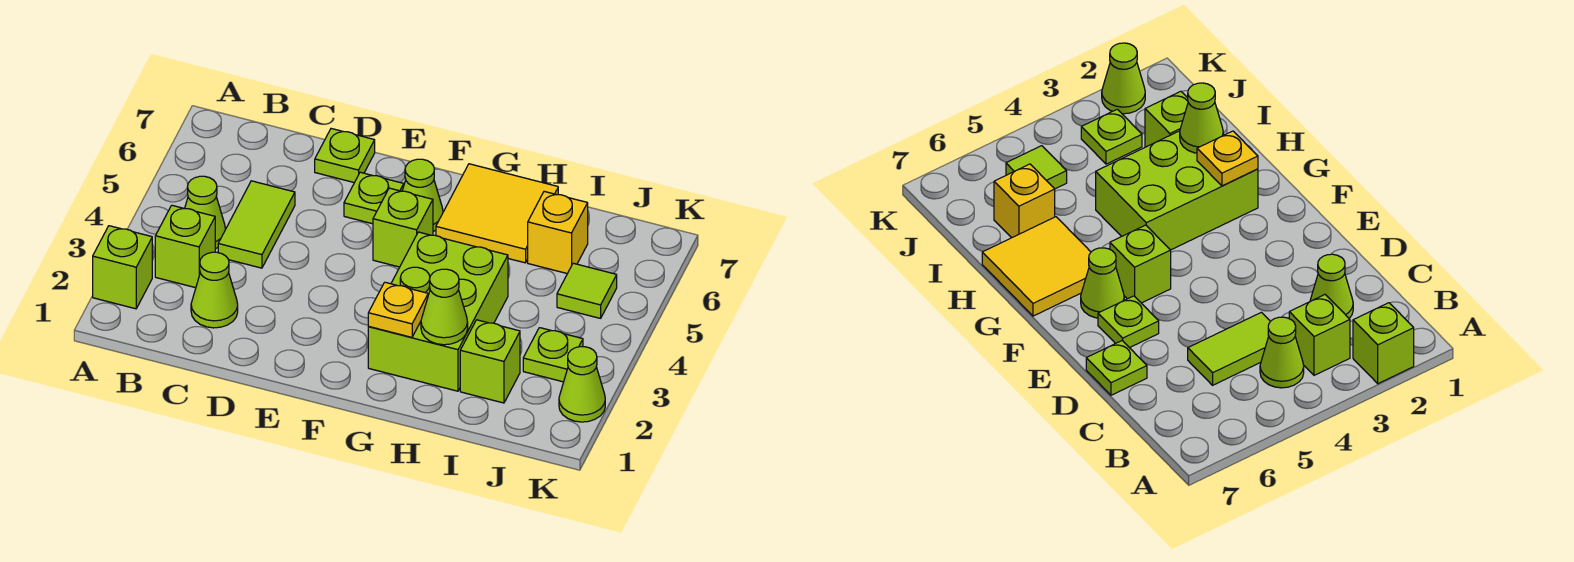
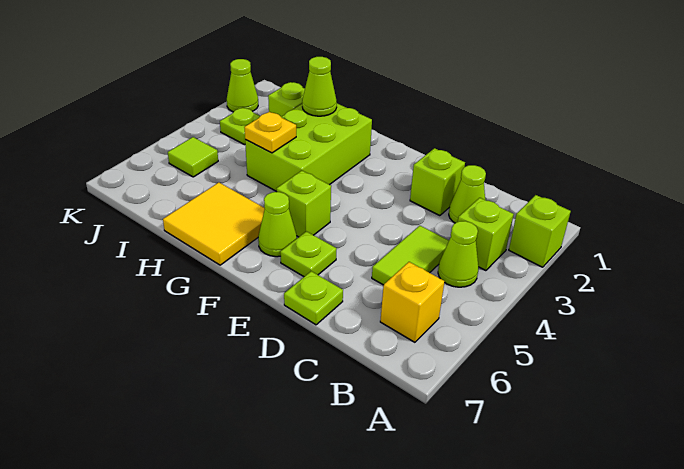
none -> lime 1x1 brick [410,148,465,216]
yellow 1x1 plate [368,282,428,337] -> yellow 1x1 plate moved to [244,112,296,153]
yellow 1x1 brick [528,191,588,274] -> yellow 1x1 brick moved to [380,262,445,342]

